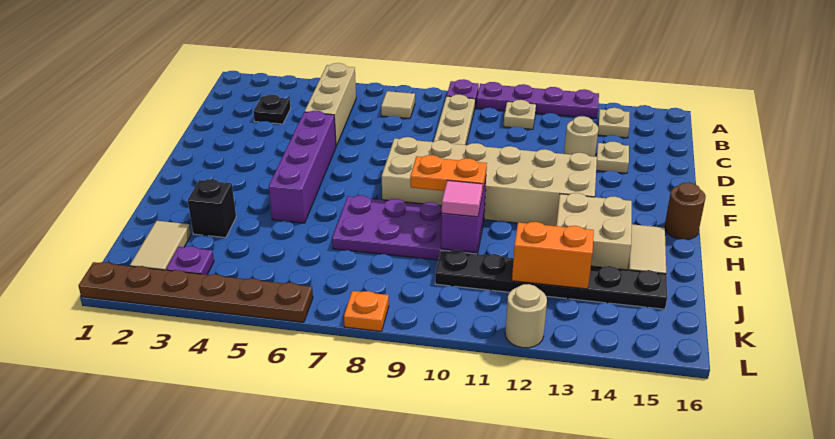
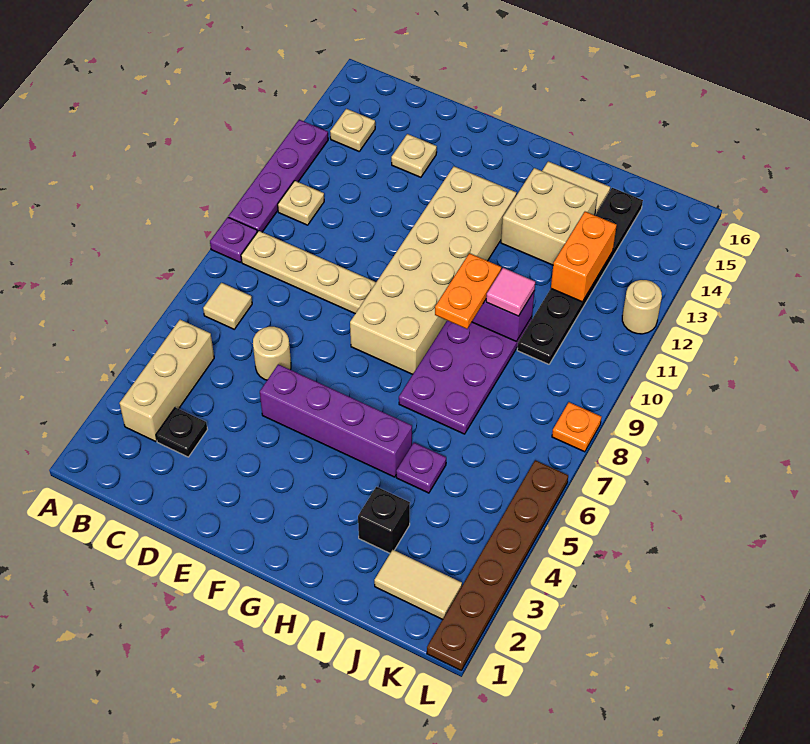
tan 1x3 brick [304,63,356,146] -> tan 1x3 brick turned to [119,320,214,441]
tan 1x1 round brick [564,116,598,157] -> tan 1x1 round brick moved to [253,327,291,380]
brown 1x1 round brick [664,182,706,240] -> none
purple 1x1 plate [166,246,214,275] -> purple 1x1 plate moved to [396,443,446,493]

